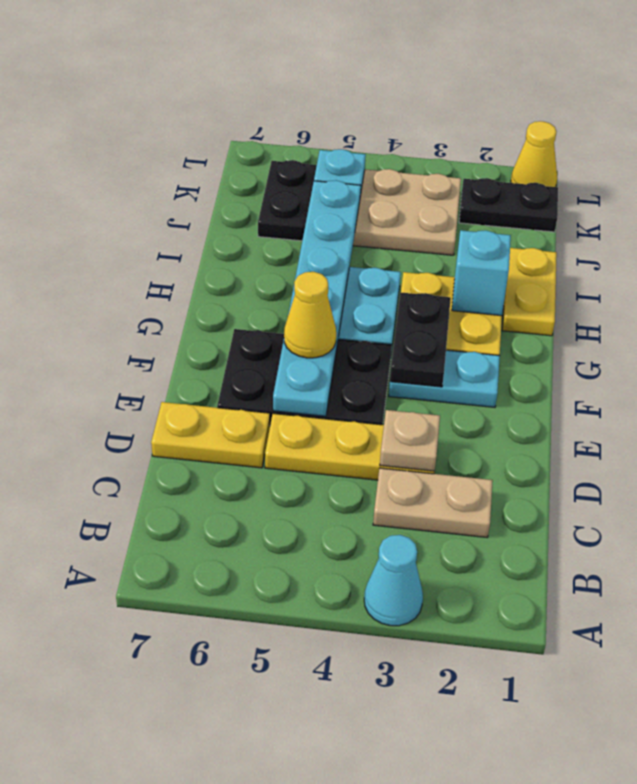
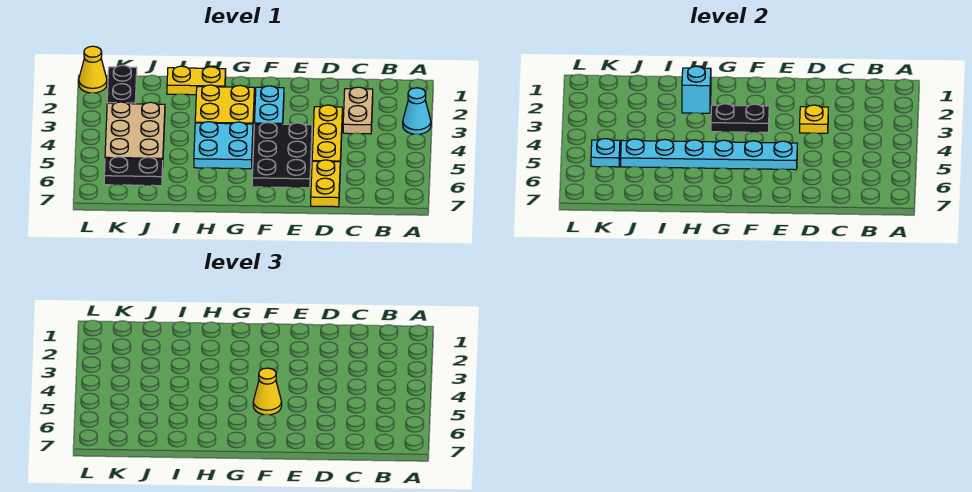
tan 1x1 plate [380,410,440,471] -> yellow 1x1 plate [800,105,828,133]

